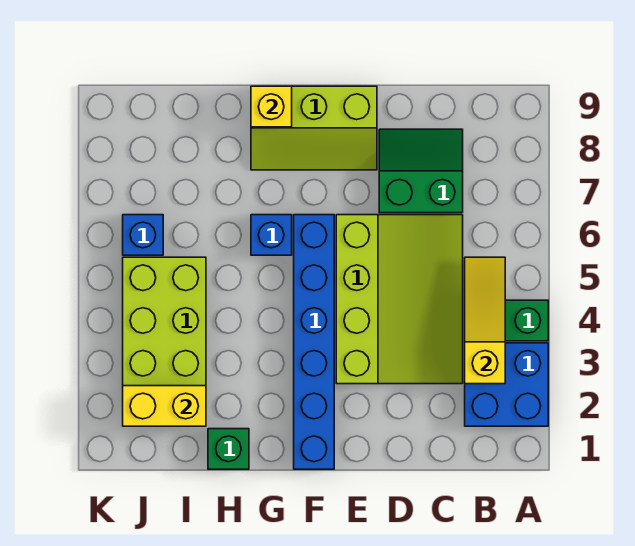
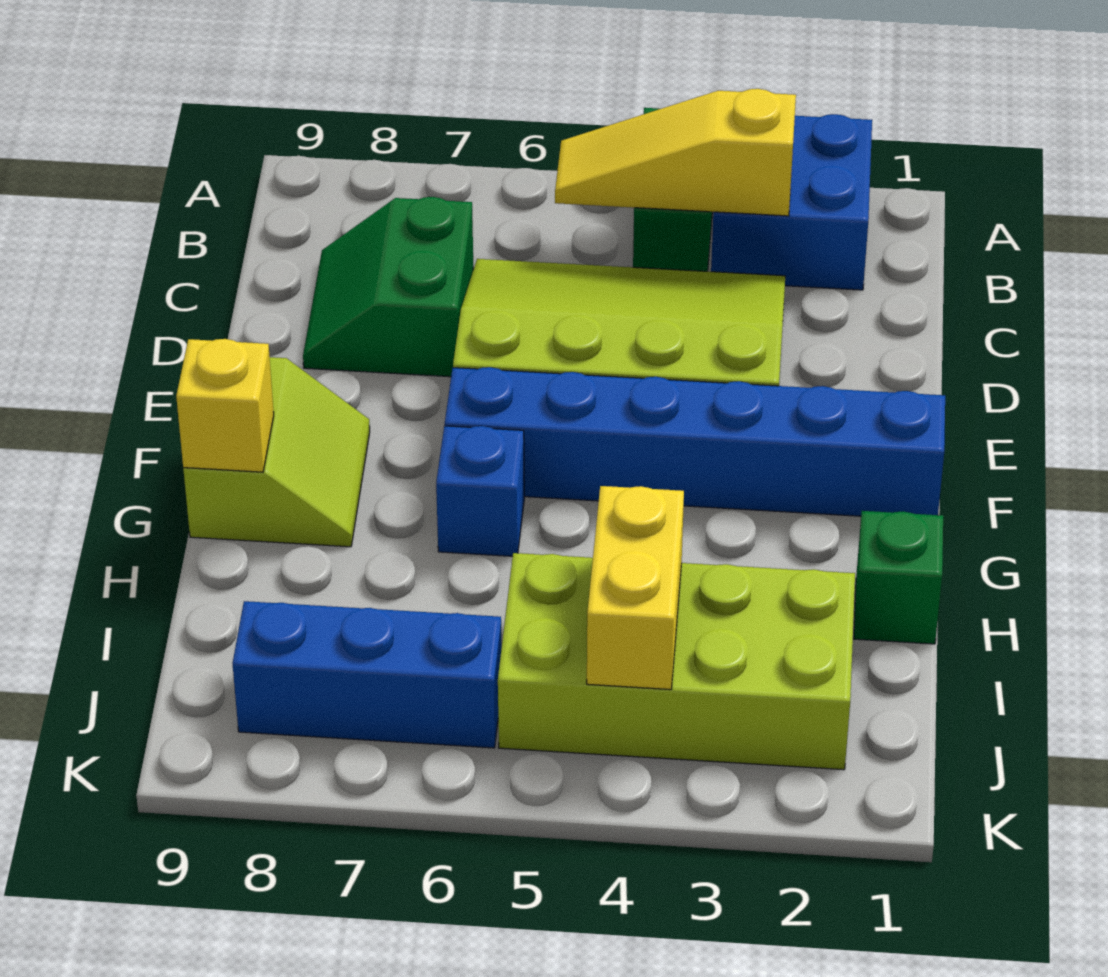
lime 2x3 slope [251,86,377,170] -> lime 2x2 slope [183,357,370,547]
yellow 1x2 brick [123,386,206,426] -> yellow 1x2 brick moved to [587,486,684,690]
blue 1x1 brick [123,215,163,255] -> blue 1x3 brick [232,601,502,748]

